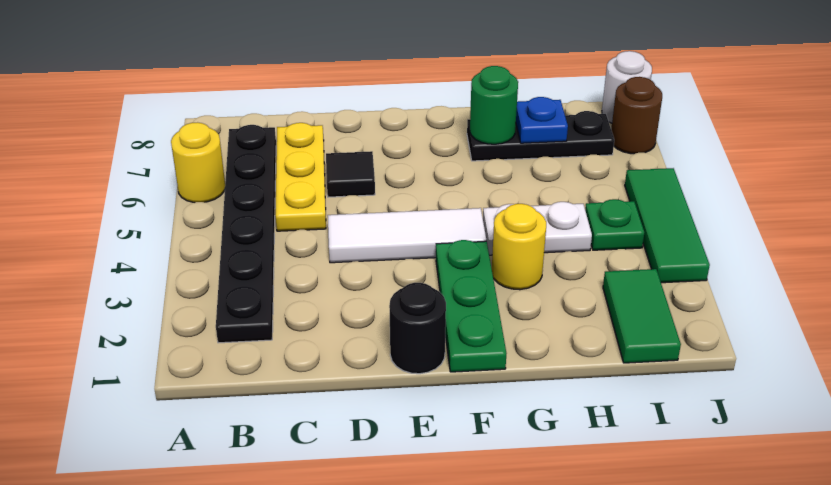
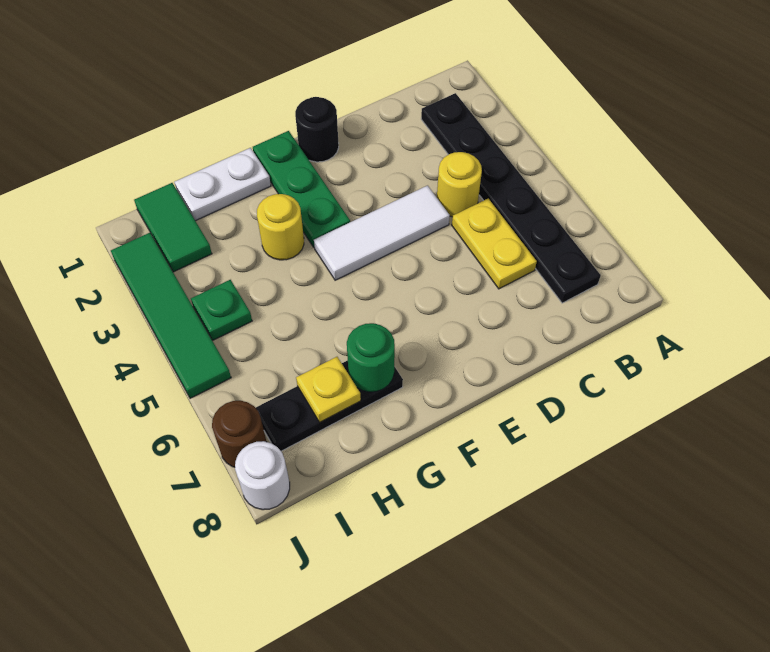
yellow 1x1 round brick [171,122,225,203] -> yellow 1x1 round brick moved to [437,152,482,217]
yellow 1x3 plate [275,123,326,231] -> yellow 1x2 plate [452,199,537,289]
black 1x1 tile [326,151,375,197] -> none
white 1x2 plate [483,202,592,255] -> white 1x2 plate moved to [175,148,271,221]
blue 1x1 plate [516,97,568,143] -> yellow 1x1 plate [296,357,361,422]
green 1x3 tile [625,168,710,283] -> green 1x4 tile [111,233,231,398]

